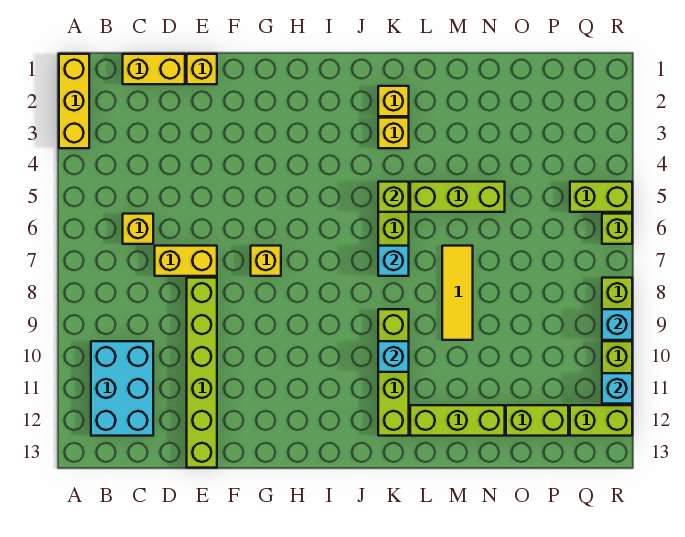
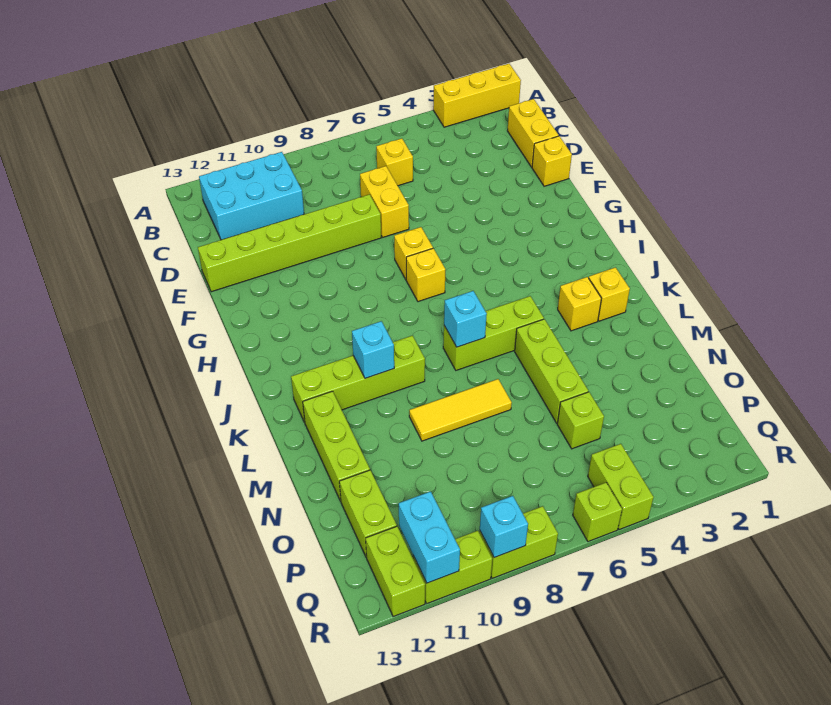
none -> yellow 1x1 brick [406,248,445,302]
lime 1x1 brick [378,182,409,212] -> lime 1x1 brick moved to [557,392,604,449]
cyan 1x1 brick [602,373,632,404] -> cyan 1x2 brick [399,491,460,583]

